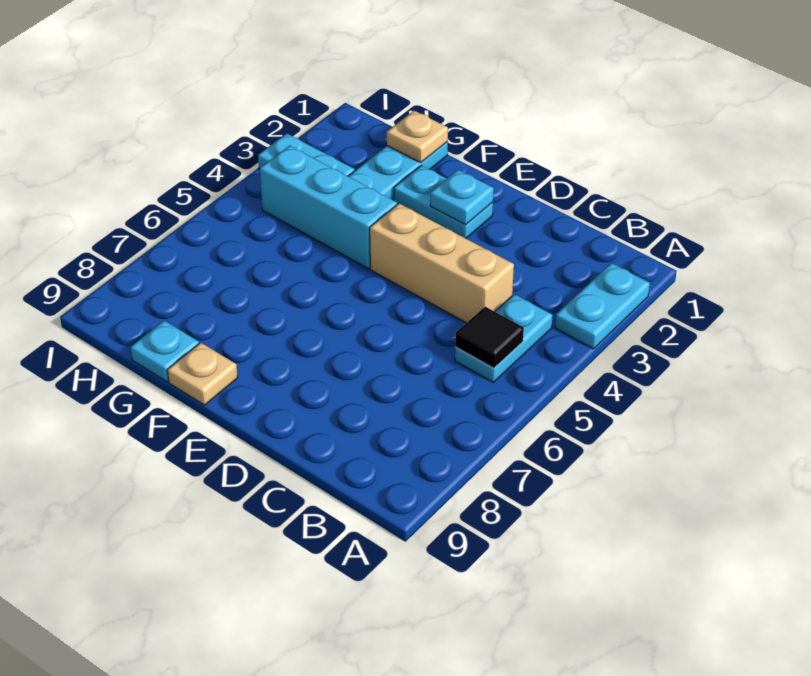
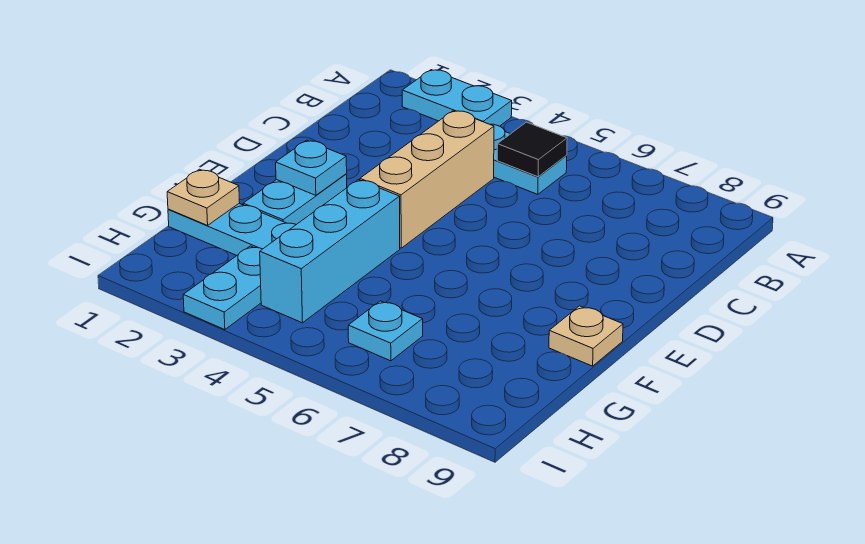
cyan 1x1 plate [131,321,199,382] -> cyan 1x1 plate moved to [348,301,423,361]

